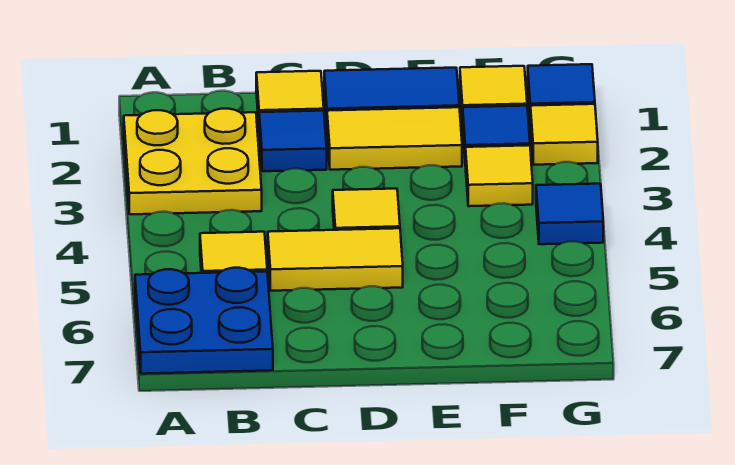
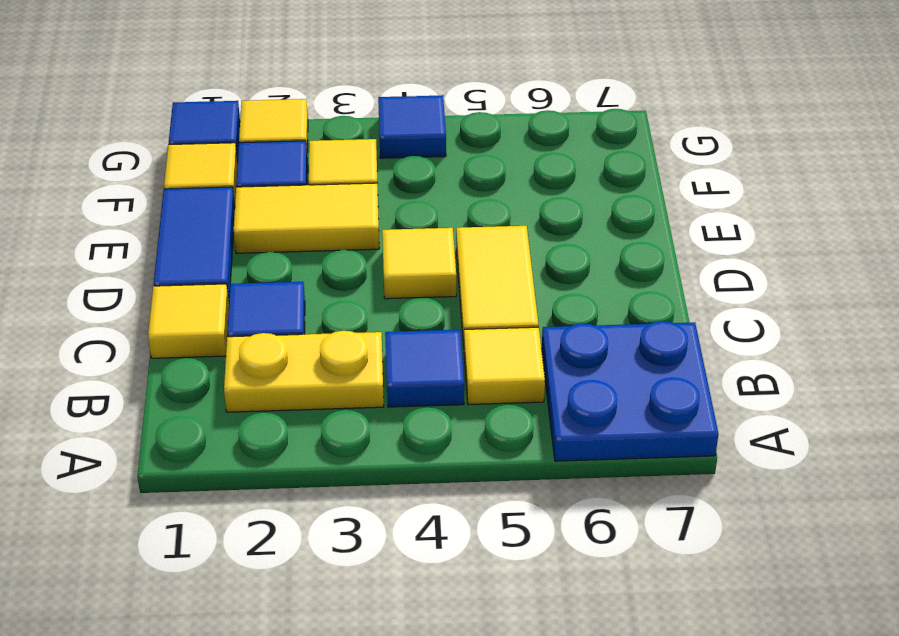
yellow 2x2 plate [124,109,262,214] -> yellow 1x2 plate [224,331,384,412]
none -> blue 1x1 tile [385,330,464,407]
yellow 1x2 tile [327,107,462,170] -> yellow 1x2 tile turned to [234,183,379,253]

